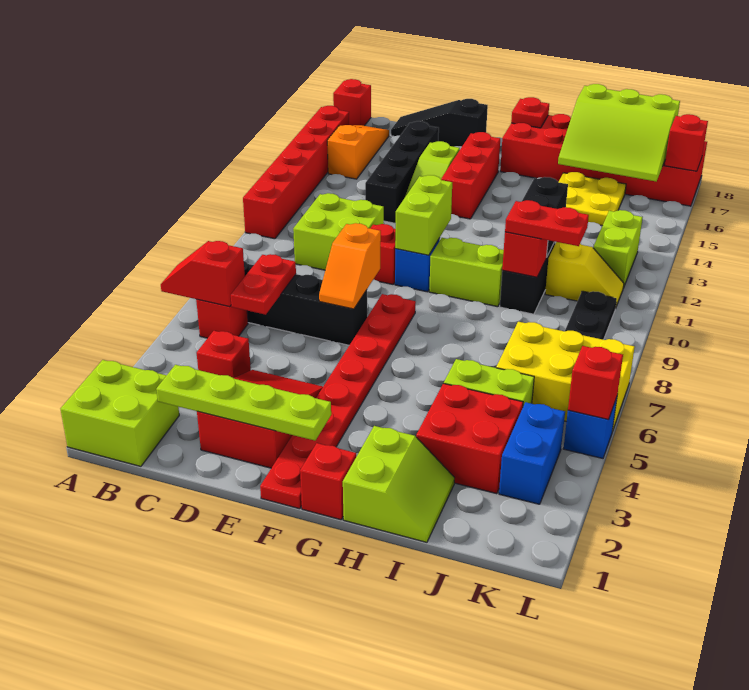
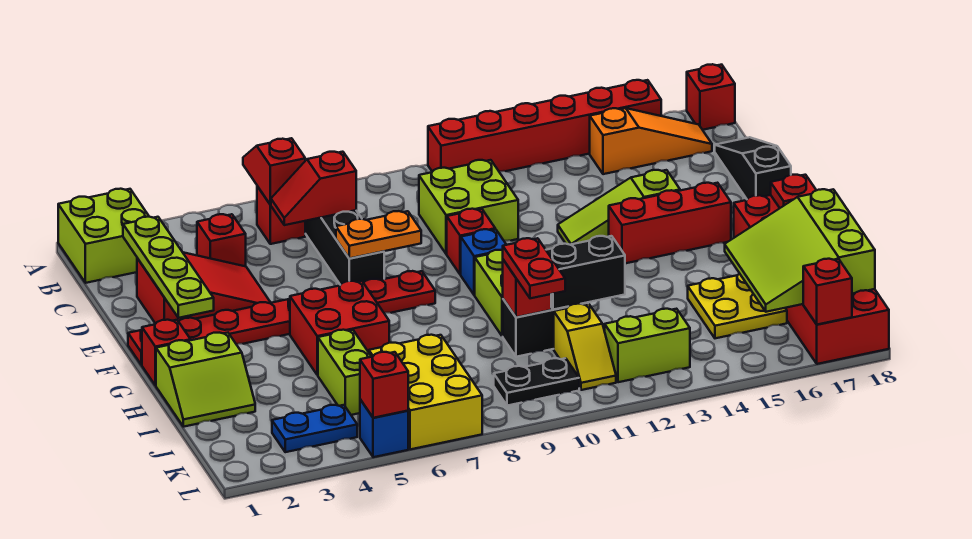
red 1x2 plate [231,254,296,315] -> red 1x2 slope [271,152,356,225]
black 1x4 brick [365,121,439,223] -> none
orange 1x2 slope [319,223,381,309] -> orange 1x2 plate [336,211,421,258]
lime 1x2 brick [395,175,452,255] -> none
red 2x2 brick [416,383,523,494] -> red 2x2 brick moved to [290,281,389,375]
blue 1x2 brick [499,402,565,504] -> blue 1x2 plate [272,405,357,452]

